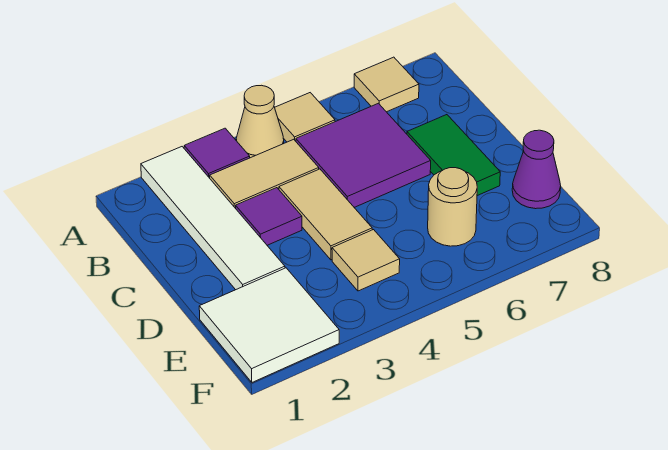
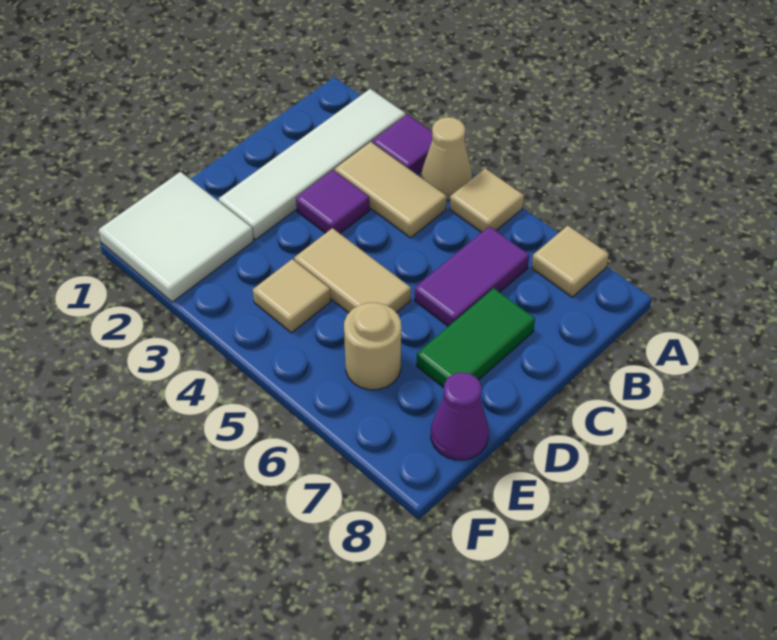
purple 2x2 tile [296,103,431,207] -> purple 1x2 tile [414,226,529,326]
tan 1x2 tile [279,169,372,260] -> tan 1x2 tile turned to [294,228,411,313]

